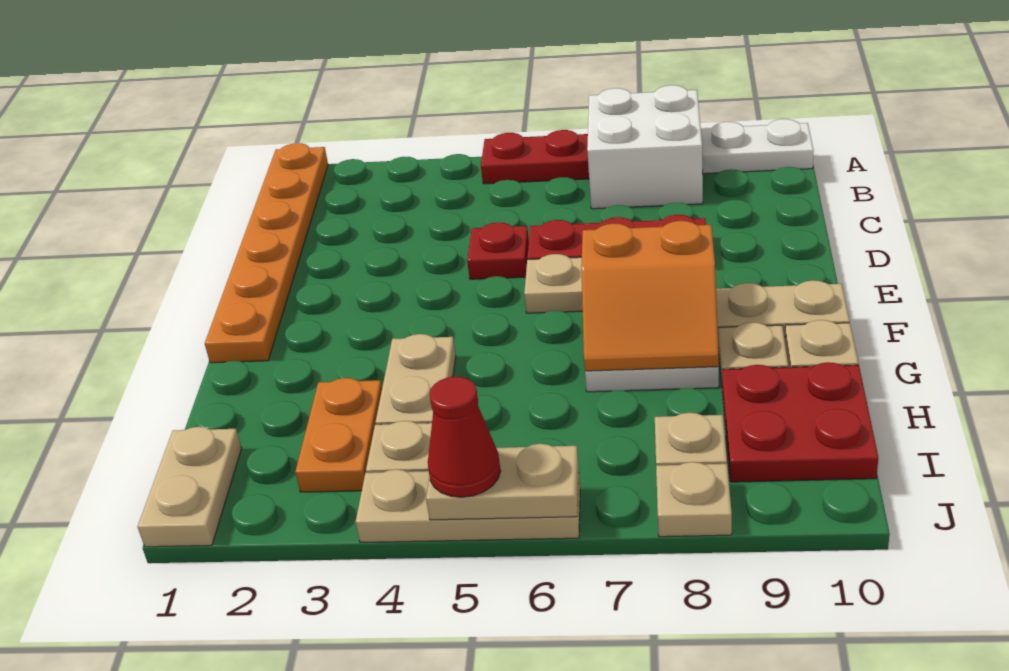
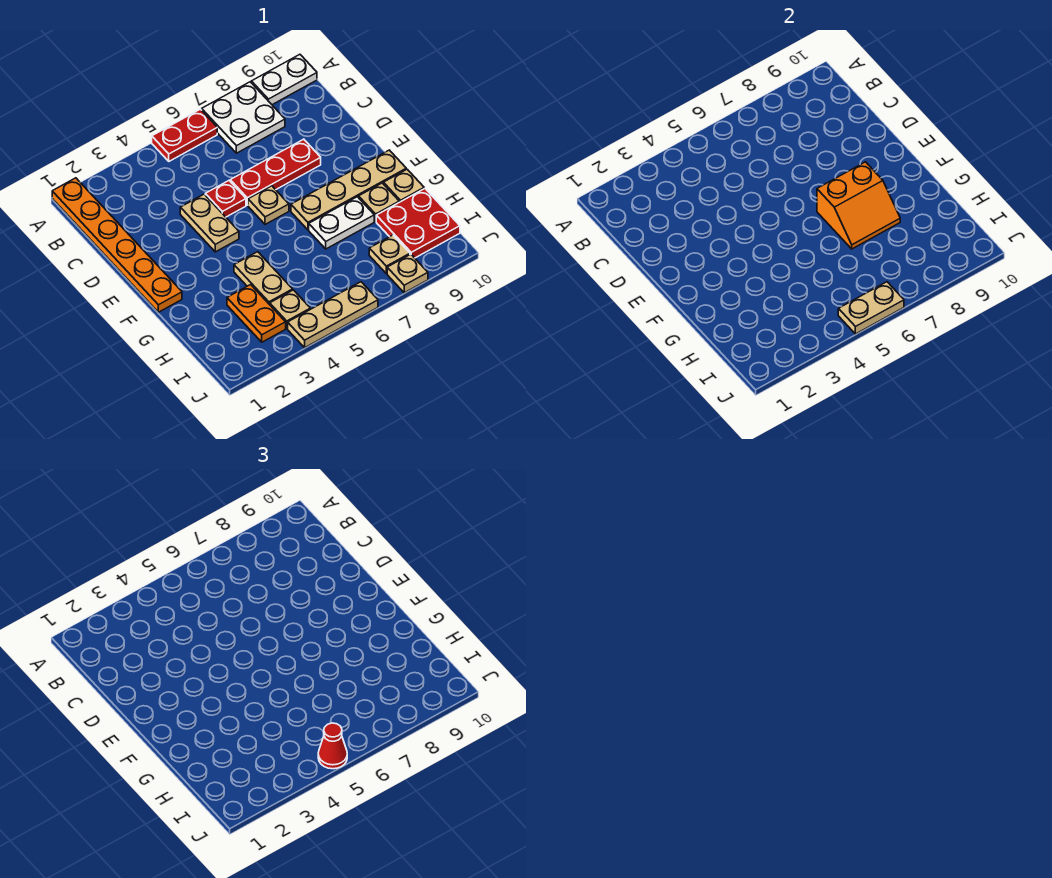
white 2x2 brick [587,85,703,209] -> white 2x2 plate [202,82,285,153]
tan 1x2 plate [138,427,242,547] -> tan 1x2 plate moved to [180,194,239,252]

